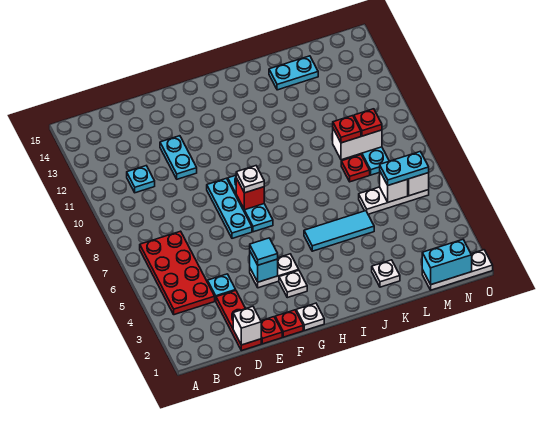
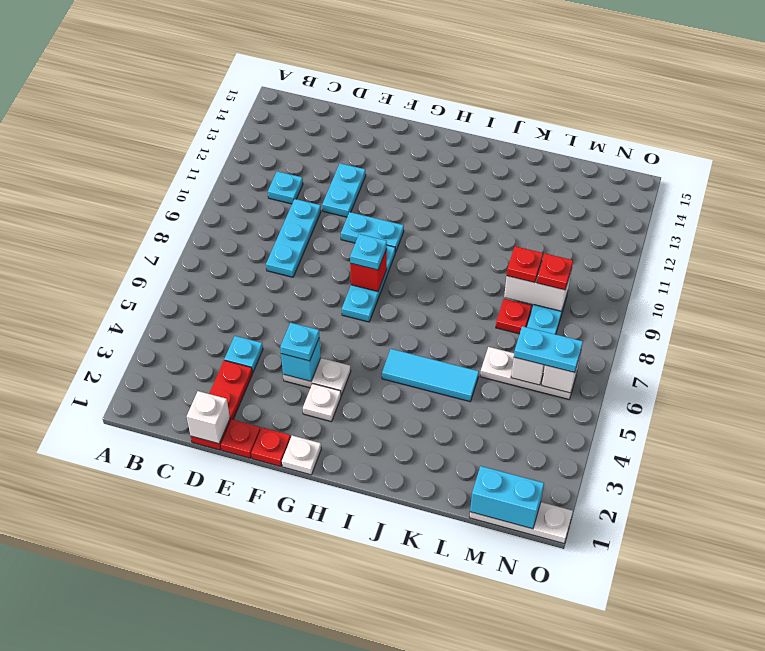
red 2x4 plate [140,231,215,315] -> none
cyan 1x1 tile [250,238,278,265] -> cyan 1x1 plate [280,323,319,361]
cyan 1x3 plate [207,178,252,238] -> cyan 1x3 plate moved to [266,199,321,277]
white 1x1 plate [236,166,264,193] -> cyan 1x1 plate [350,234,387,270]
white 1x1 plate [372,260,400,287] -> none
cyan 1x2 plate [269,56,318,90] -> cyan 1x2 plate moved to [341,212,404,253]

